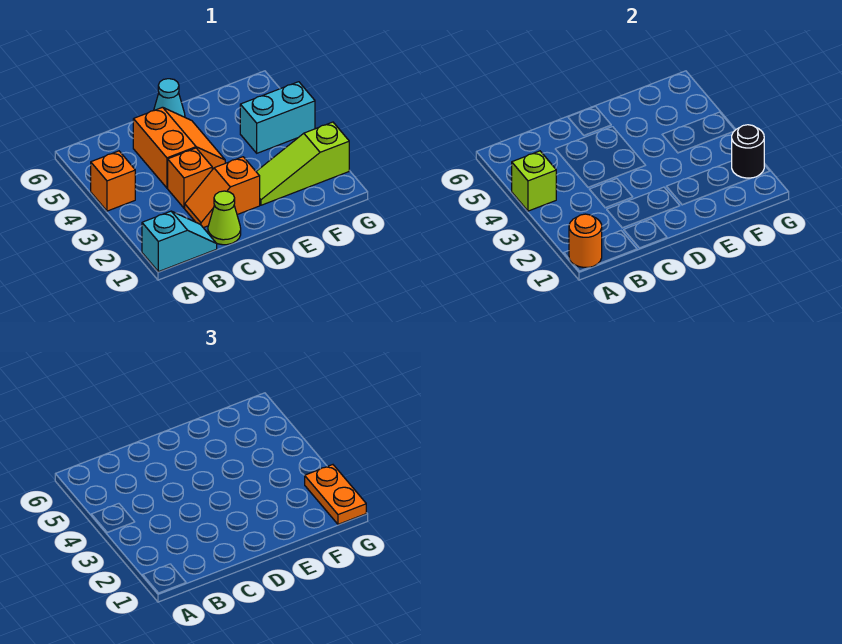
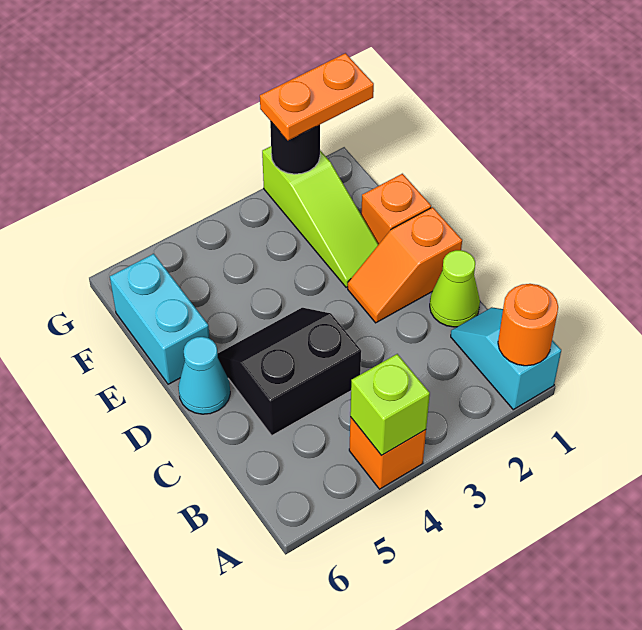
orange 1x2 slope [185,157,260,228] -> orange 1x2 slope turned to [348,207,462,323]
orange 1x1 brick [168,148,212,208] -> orange 1x1 brick moved to [361,174,431,245]
orange 2x2 slope [133,107,225,188] -> black 2x2 slope [218,308,361,436]
cyan 1x2 brick [240,82,315,153] -> cyan 1x2 brick moved to [110,254,210,384]

